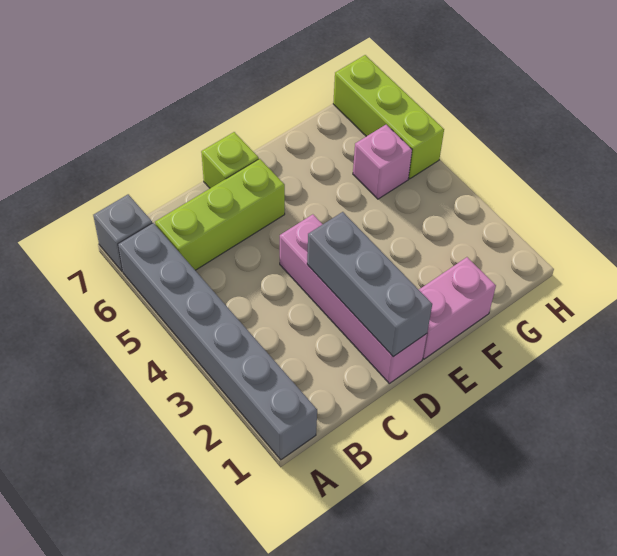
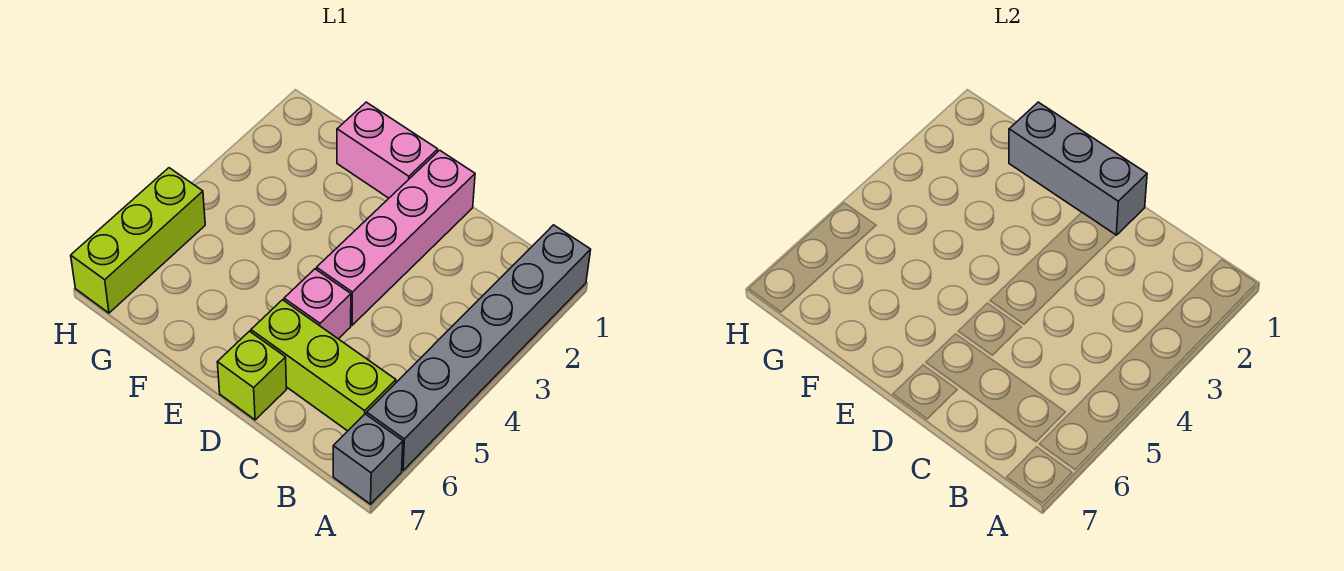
grey 1x3 brick [307,212,432,357] -> grey 1x3 brick turned to [1009,102,1147,235]
pink 1x1 brick [353,125,412,199] -> pink 1x1 brick moved to [284,269,351,339]

